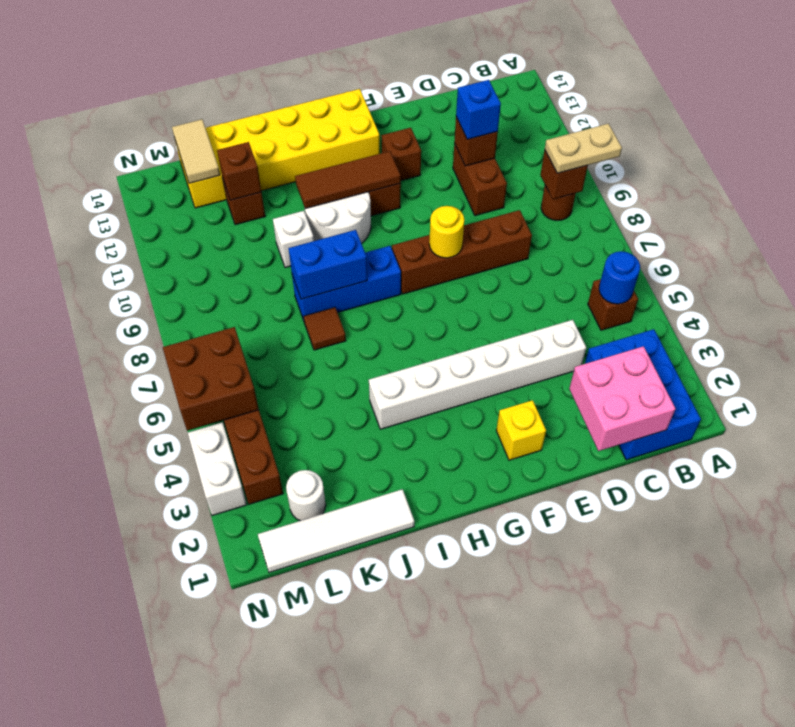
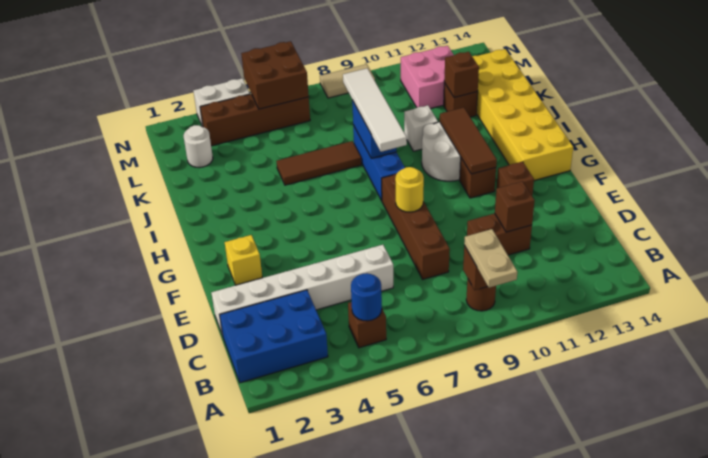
pink 2x2 brick [569,346,676,451] -> pink 2x2 brick moved to [401,46,454,109]
white 1x6 brick [369,320,586,429] -> white 1x6 brick turned to [211,245,393,336]
blue 1x1 brick [456,80,501,139] -> none
white 1x4 tile [258,489,414,572] -> white 1x4 tile moved to [343,68,407,152]
brown 1x1 tile [304,307,346,350] -> brown 1x3 tile [277,141,361,185]
tan 1x2 tile [172,119,220,183] -> tan 1x2 tile moved to [320,64,375,98]

